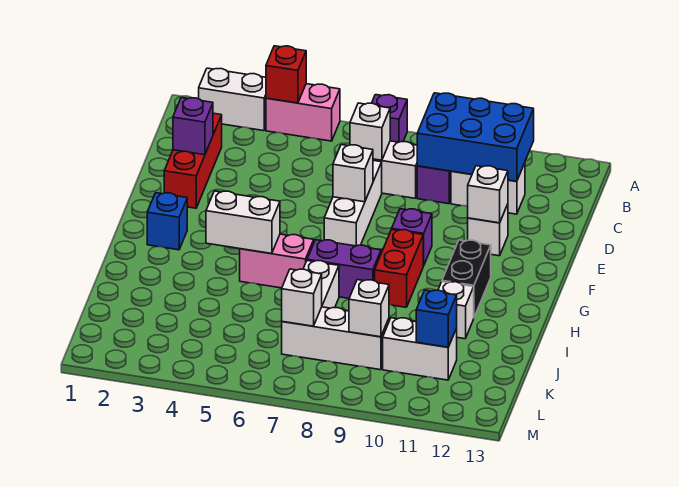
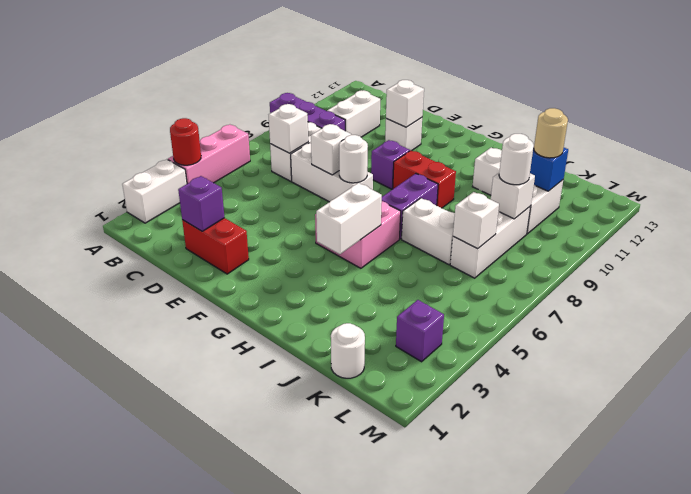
pink 1x2 brick [266,84,340,141] -> pink 1x3 brick [168,125,250,184]
red 1x1 brick [266,46,306,103] -> red 1x1 round brick [170,118,201,165]
purple 1x1 brick [372,95,407,142] -> purple 1x1 brick moved to [396,300,444,362]
blue 2x3 brick [417,93,534,181] -> none
red 1x3 brick [164,113,222,208] -> red 1x2 brick [182,218,249,274]
none -> white 1x1 round brick [339,135,368,183]
blue 1x1 brick [147,193,187,250] -> none
black 1x2 brick [442,240,491,317] -> none
pink 1x2 brick [240,234,314,288] -> pink 2x2 brick [315,201,401,268]
none -> white 1x1 round brick [331,323,365,378]
none -> white 1x1 round brick [499,134,534,185]
none -> tan 1x1 round brick [534,108,568,158]

